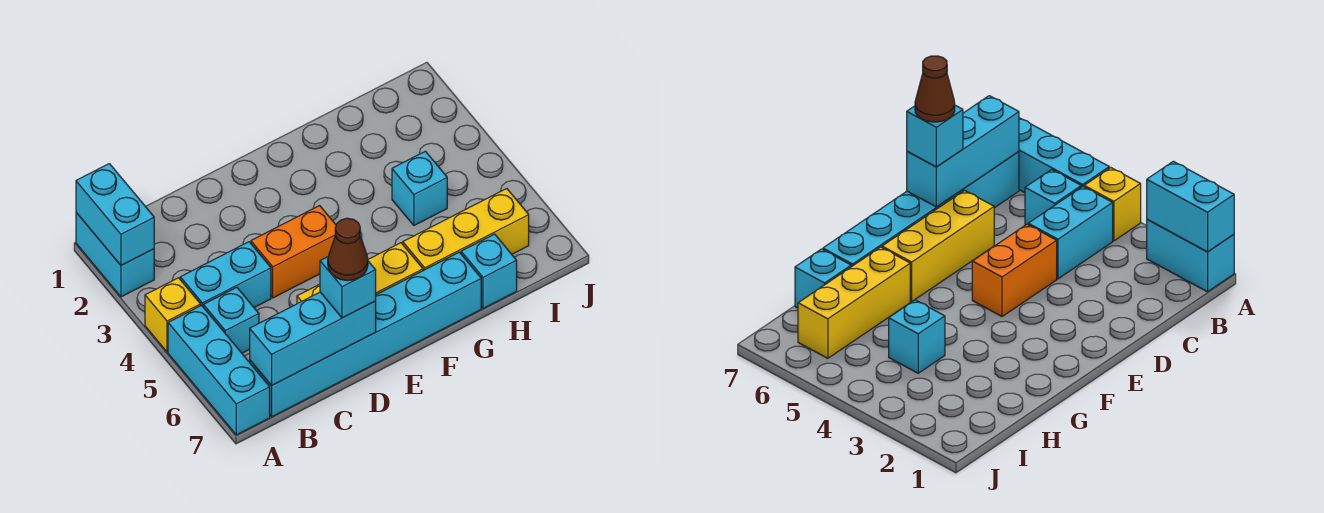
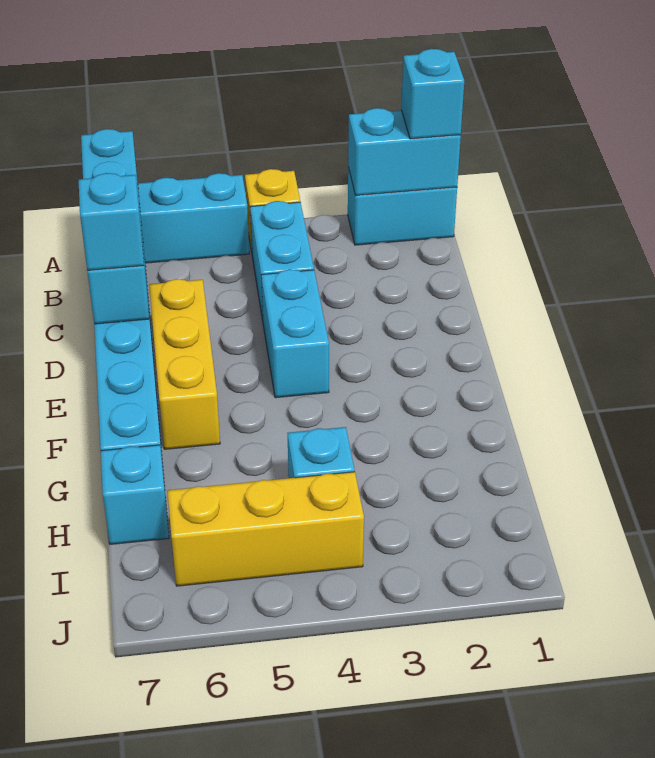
cyan 1x1 brick [203,287,259,353] -> cyan 1x1 brick moved to [401,49,464,139]
cyan 1x3 brick [250,292,376,386] -> cyan 1x4 brick [81,129,149,324]
orange 1x2 brick [251,206,336,298] -> cyan 1x2 brick [261,269,329,398]
brown 1x1 cone [328,218,368,281] -> none
yellow 1x3 brick [403,189,529,271] -> yellow 1x3 brick turned to [167,472,364,586]

